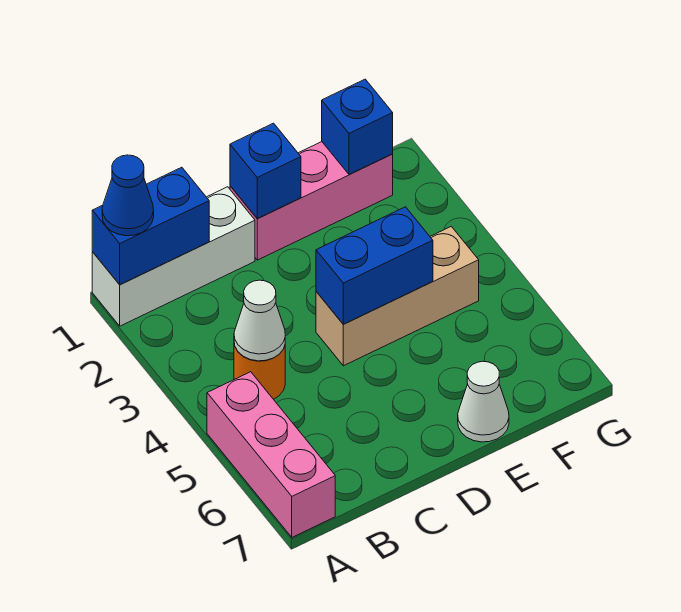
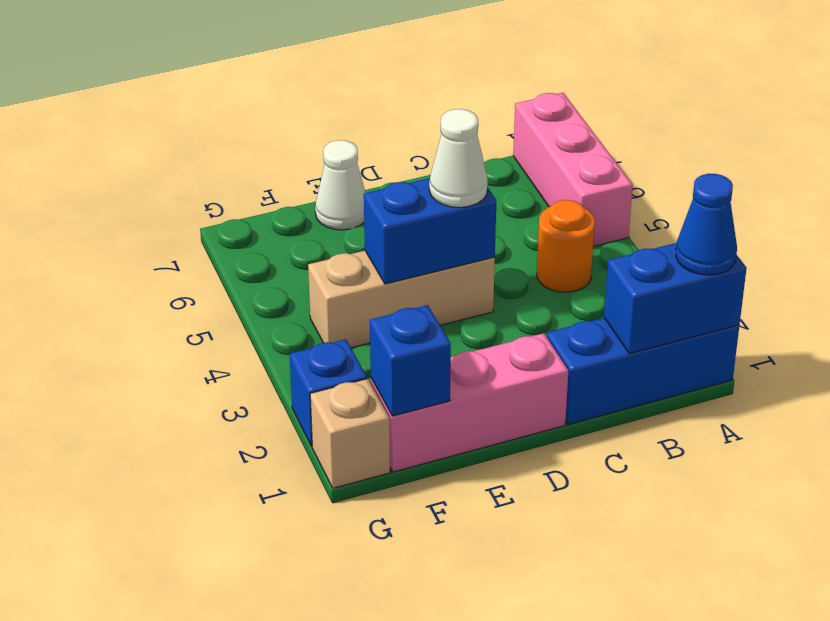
white 1x3 brick [92,187,255,326] -> blue 1x3 brick [547,318,739,425]
white 1x1 cone [234,280,285,361] -> white 1x1 cone moved to [429,109,488,207]
blue 1x1 brick [230,123,301,218] -> blue 1x1 brick moved to [290,339,367,446]
none -> tan 1x1 brick [310,379,390,488]

